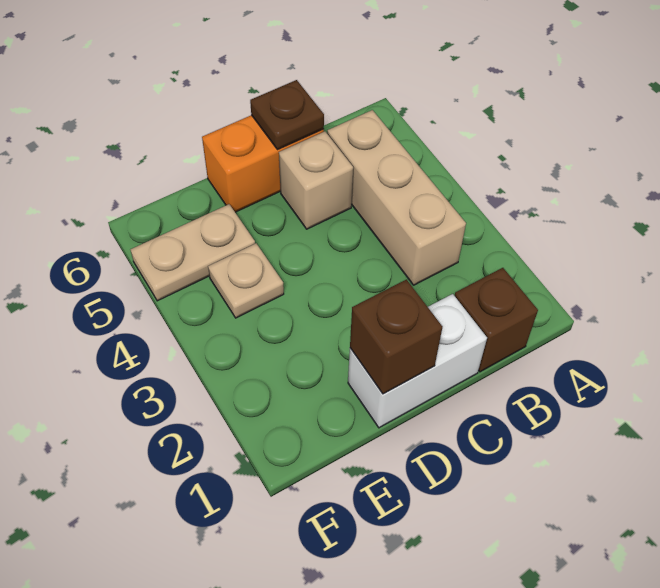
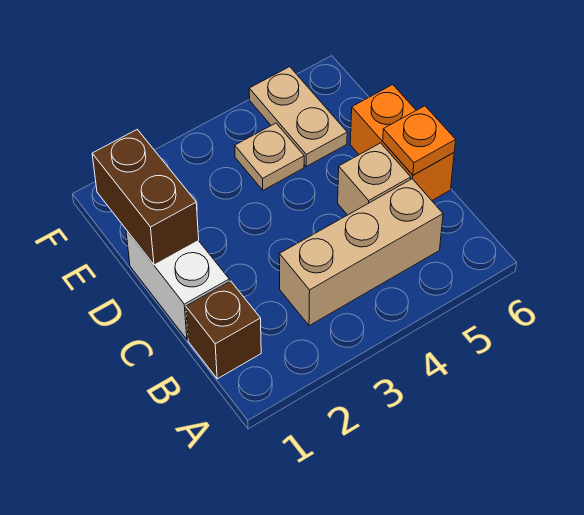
brown 1x1 plate [250,80,324,150] -> orange 1x1 plate [383,106,456,175]
brown 1x1 brick [350,279,443,394] -> brown 1x2 brick [92,129,199,265]

